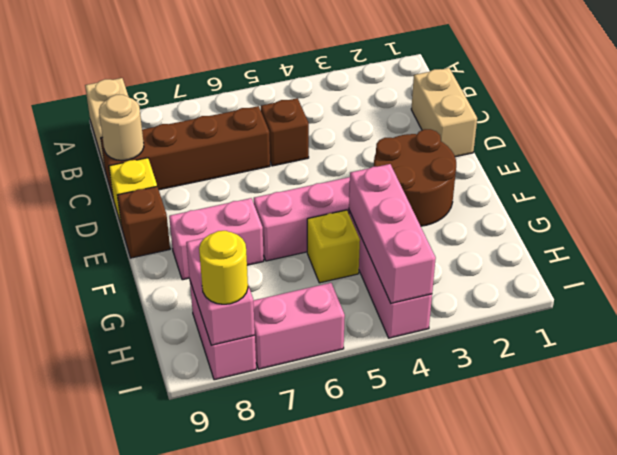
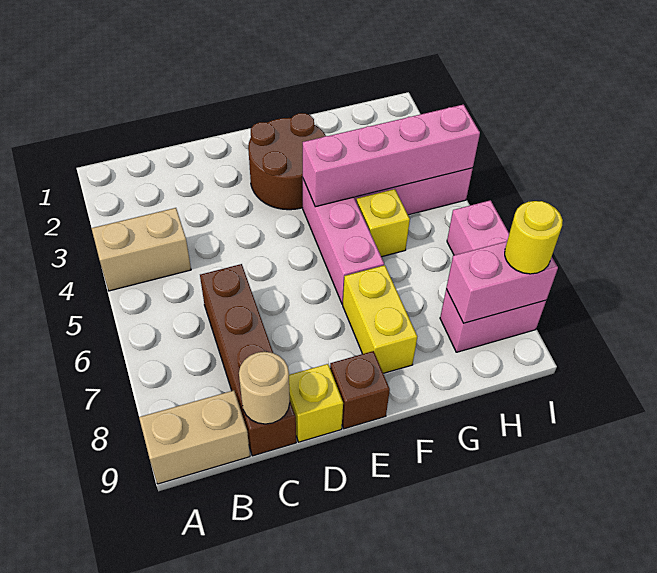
tan 1x2 brick [411,68,477,157] -> tan 1x2 brick moved to [92,208,191,291]
brown 1x1 brick [261,98,309,166] -> none
pink 1x2 brick [169,198,264,280] -> yellow 1x2 brick [343,265,417,373]
pink 1x3 brick [349,164,436,303] -> pink 1x4 brick [303,105,480,207]

